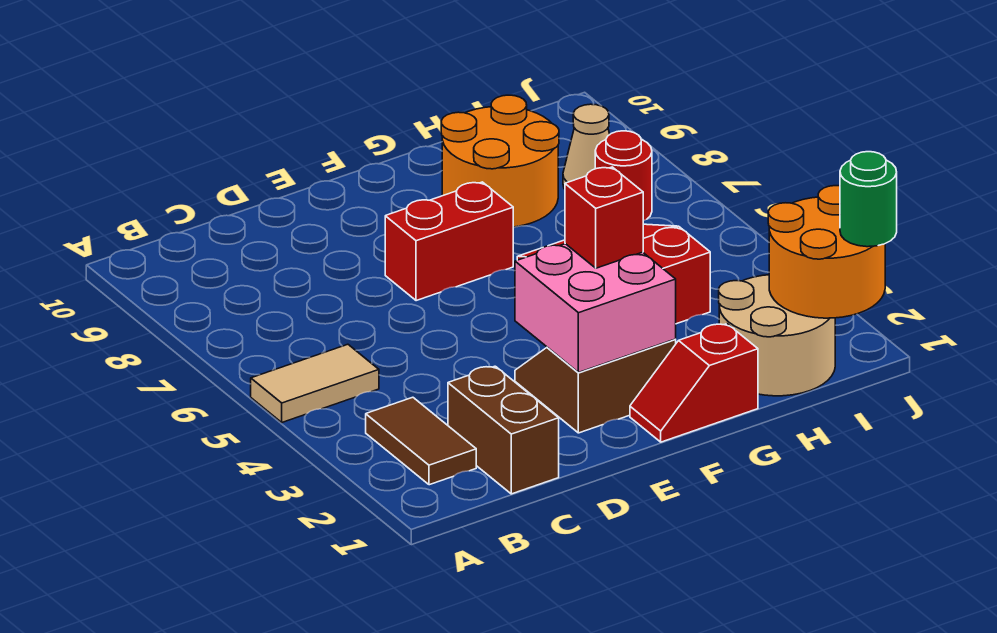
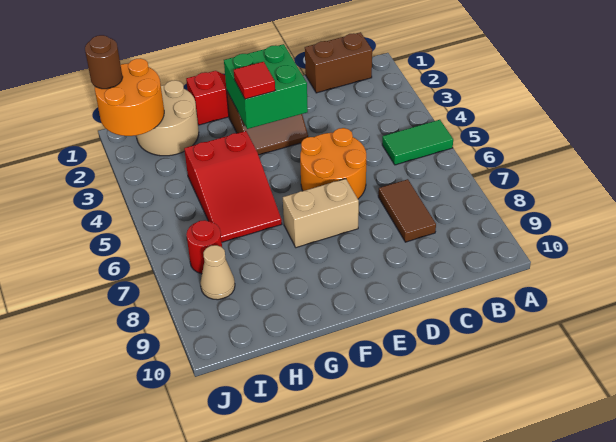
tan 1x2 tile [251,344,379,422] -> green 1x2 tile [382,120,453,165]
brown 1x2 tile [366,397,476,485] -> brown 1x2 tile moved to [378,179,436,242]
brown 1x2 brick [448,366,559,494] -> brown 1x2 brick turned to [305,32,372,93]
pink 2x2 brick [515,244,676,373] -> green 2x2 brick [224,44,308,129]
red 1x2 brick [385,182,513,301] -> tan 1x2 brick [283,179,359,248]
red 1x1 brick [565,167,643,268] -> red 1x1 tile [234,62,275,99]
orange 2x2 round brick [441,95,559,227] -> orange 2x2 round brick moved to [300,128,366,199]
green 1x1 round brick [840,152,897,247] -> brown 1x1 round brick [85,35,123,89]

